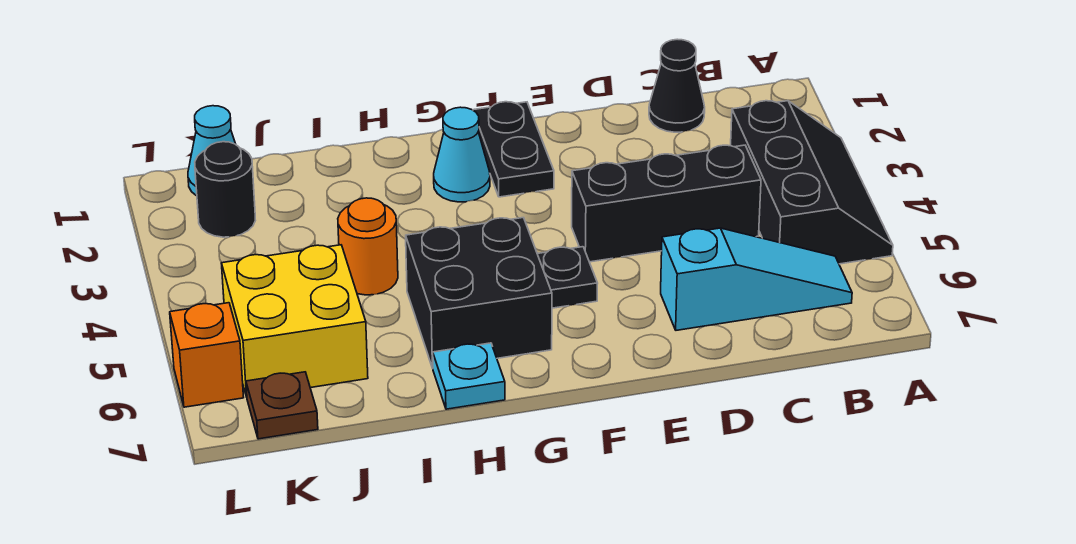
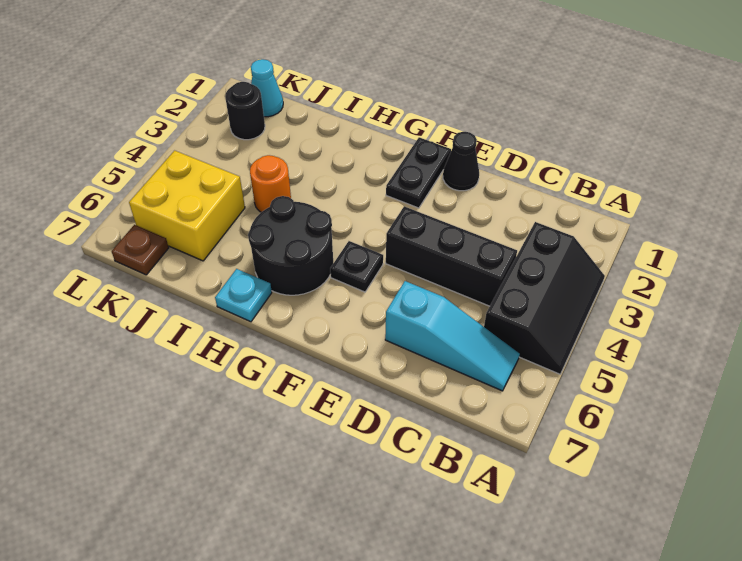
black 1x1 cone [649,39,705,132] -> black 1x1 cone moved to [443,132,479,191]
cyan 1x1 cone [434,107,490,202] -> none
black 2x2 brick [406,218,552,368] -> black 2x2 round brick [248,196,333,295]
orange 1x1 brick [170,303,244,407] -> none

